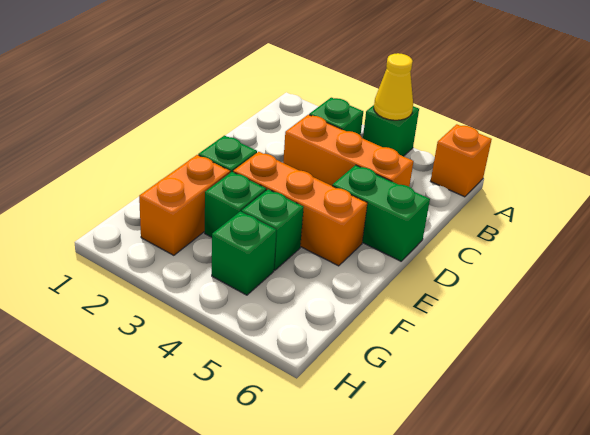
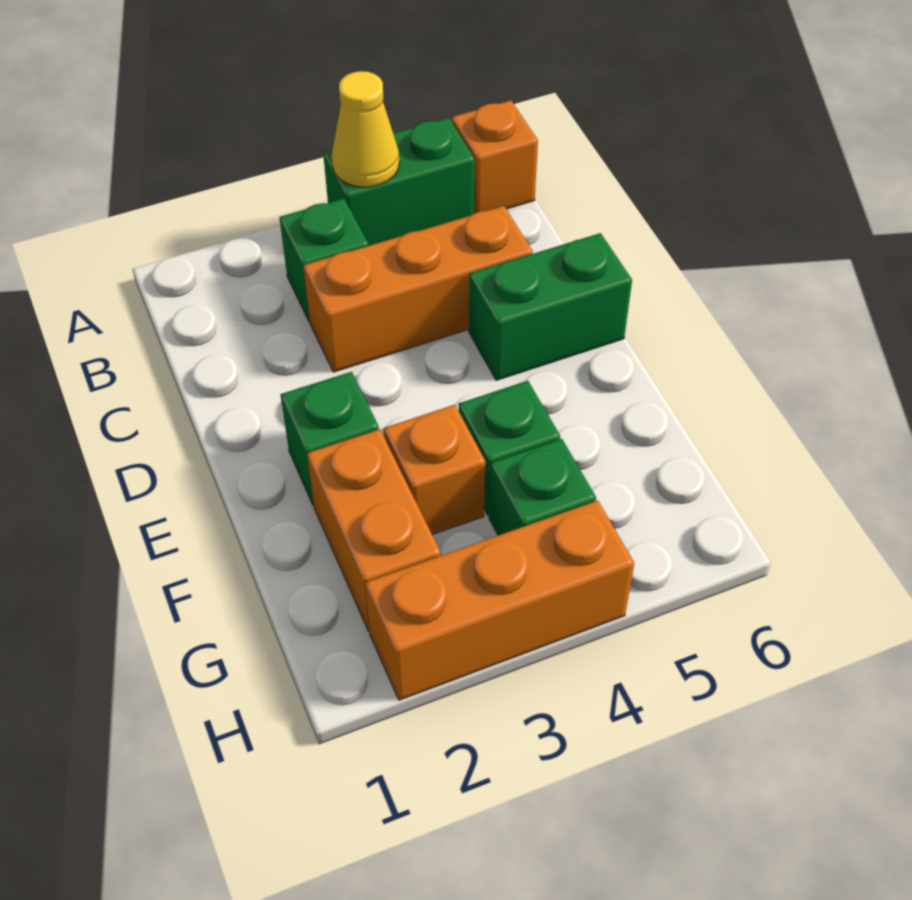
green 1x1 brick [363,105,419,156] -> green 1x2 brick [323,118,474,246]
orange 1x3 brick [233,152,367,266] -> orange 1x3 brick moved to [365,501,634,700]
green 1x1 brick [205,172,266,237] -> orange 1x1 brick [384,405,485,535]

